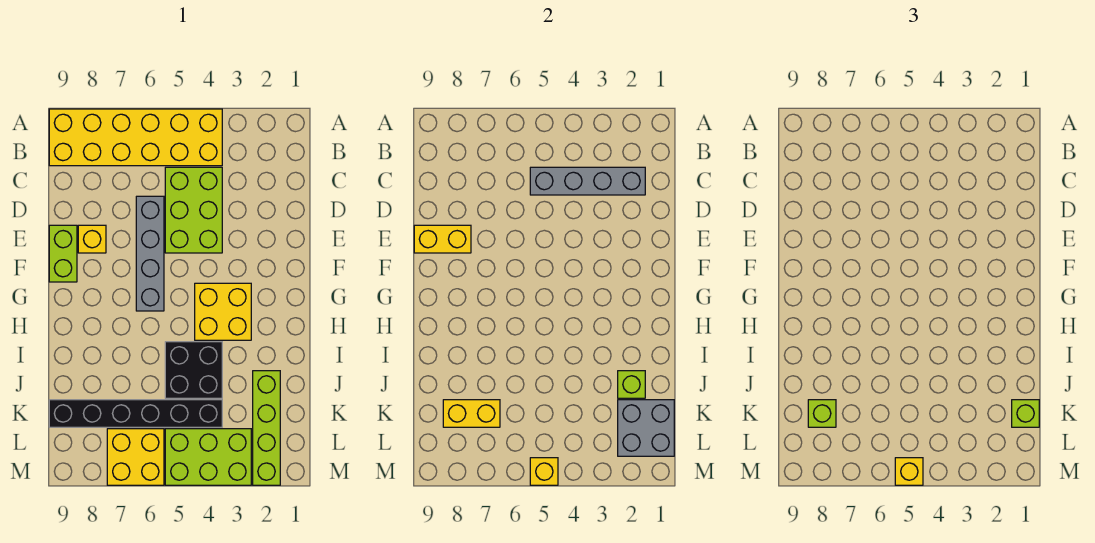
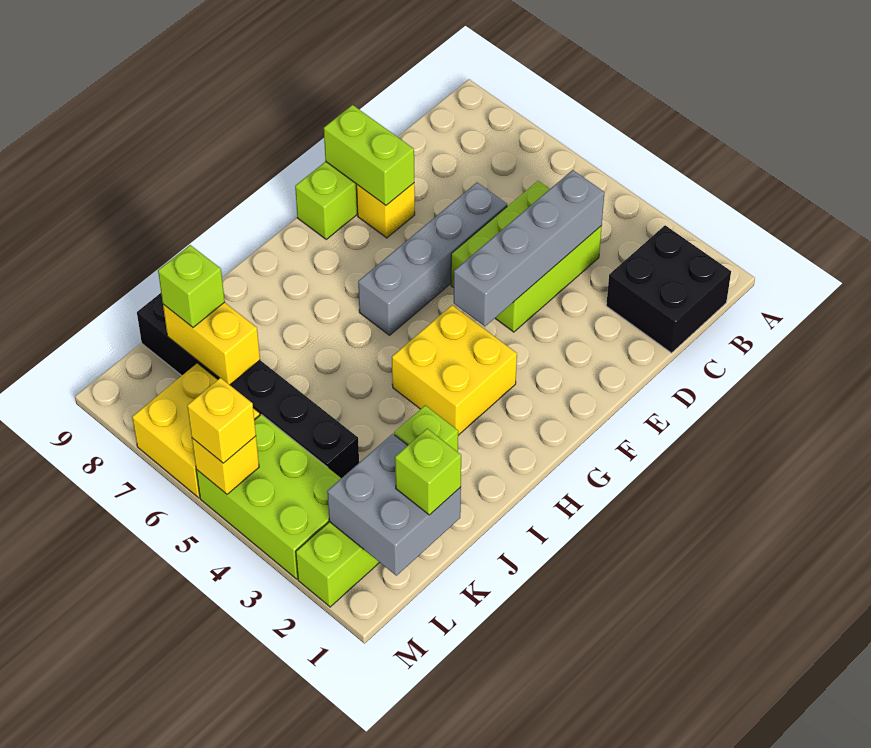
yellow 2x6 brick [49,109,222,166] -> none
grey 1x4 brick [530,167,645,195] -> grey 1x4 brick turned to [454,170,605,326]
yellow 1x2 brick [414,225,471,253] -> lime 1x2 brick [324,105,414,205]
black 2x2 brick [165,342,222,398] -> black 2x2 brick moved to [606,225,731,353]

